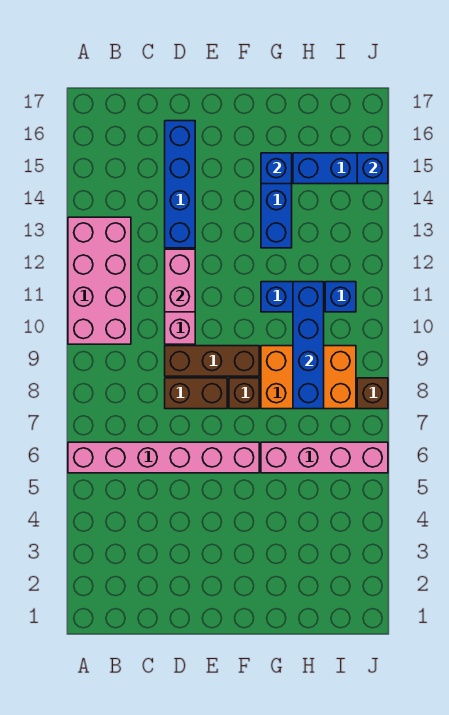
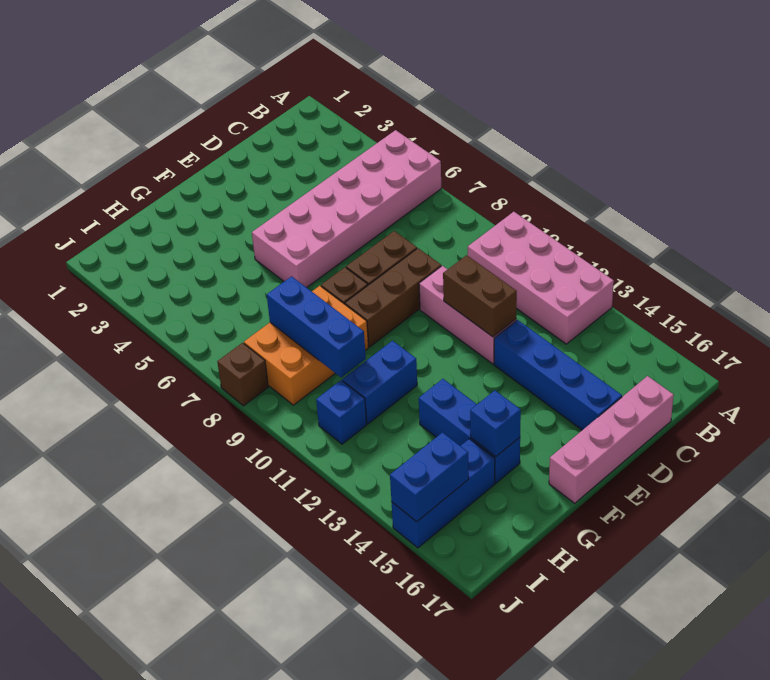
pink 1x6 brick [68,442,259,473] -> pink 2x6 brick [252,130,441,288]
pink 1x2 brick [165,249,195,312] -> brown 1x2 brick [443,255,517,337]
pink 1x4 brick [261,442,388,473] -> pink 1x4 brick moved to [549,376,674,503]
blue 1x4 brick [293,282,324,409] -> blue 1x3 brick [267,276,366,378]
blue 1x1 brick [357,153,388,184] -> blue 1x2 brick [390,432,469,522]

